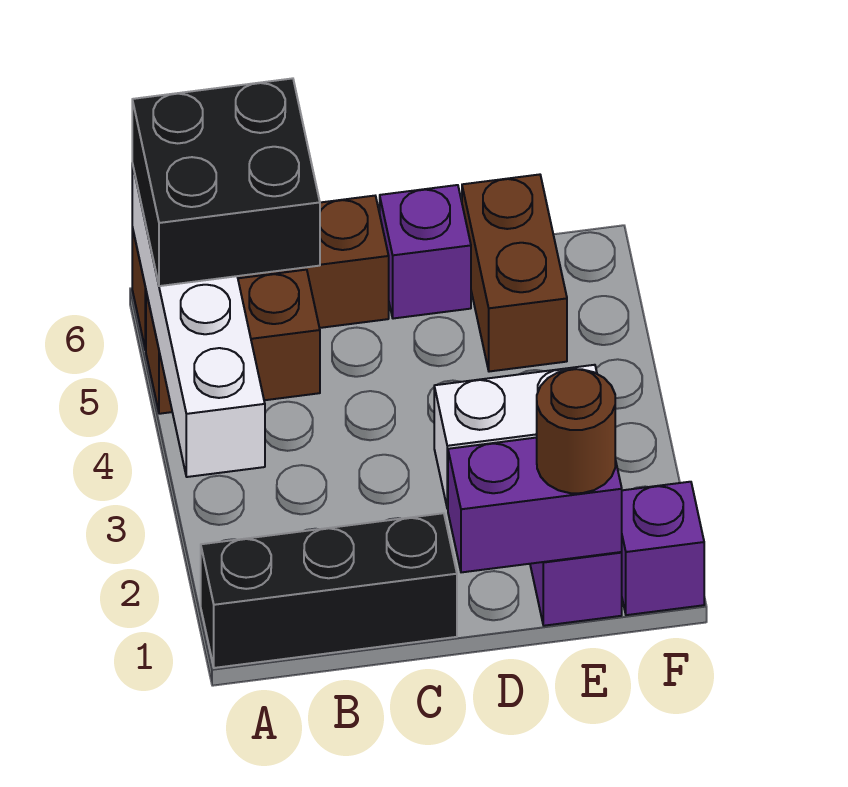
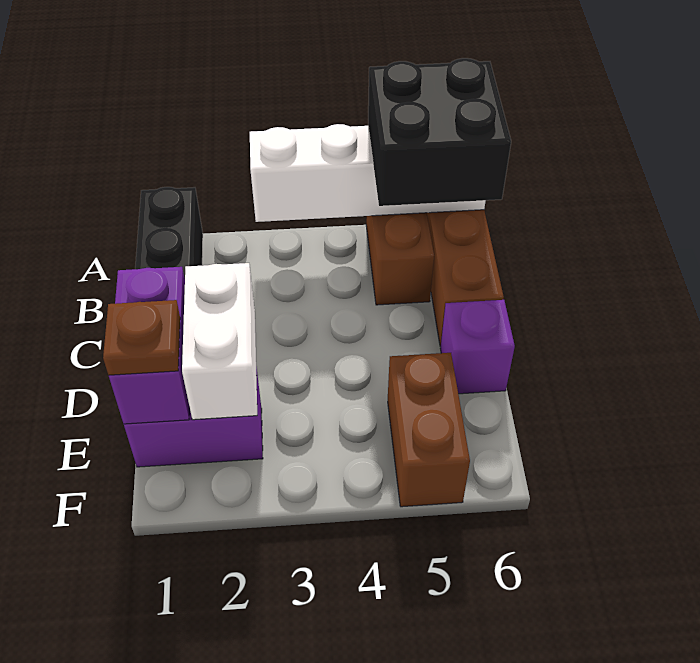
brown 1x1 round brick [537,369,615,493] -> brown 1x1 plate [103,300,180,375]
brown 1x2 brick [462,174,567,372] -> brown 1x2 brick turned to [388,353,470,507]
purple 1x1 brick [622,482,704,615] -> none

